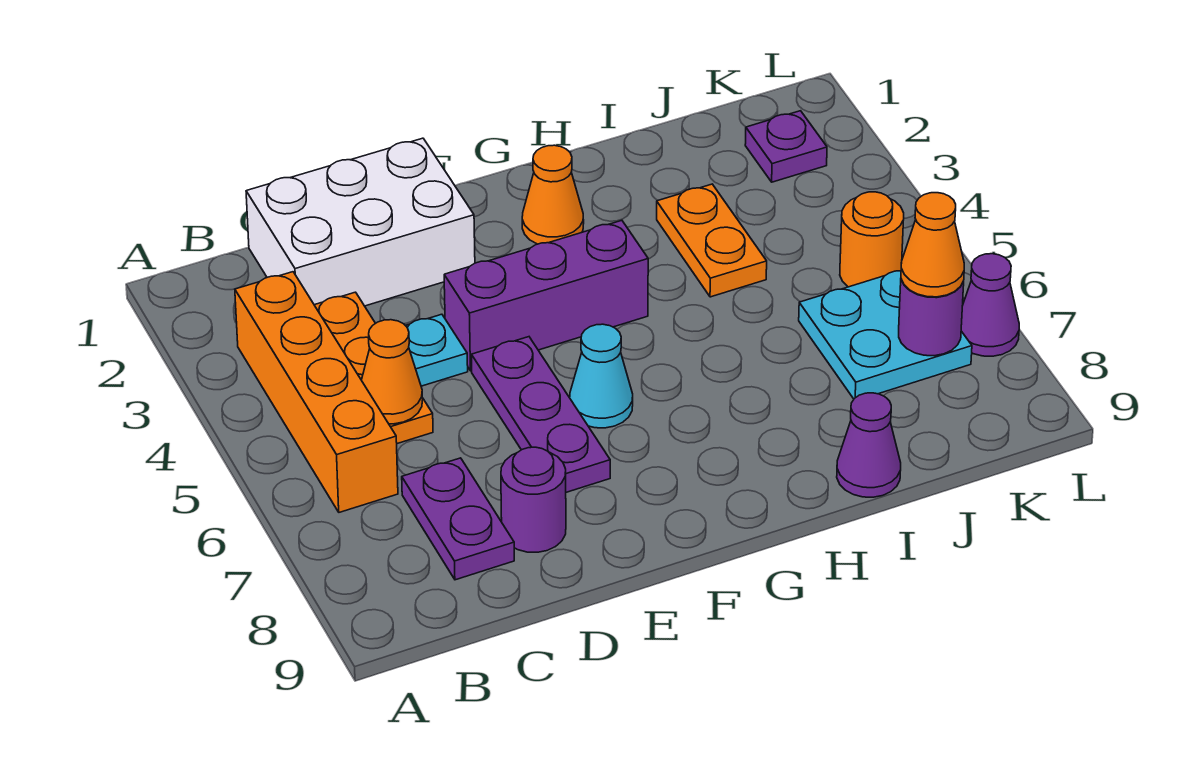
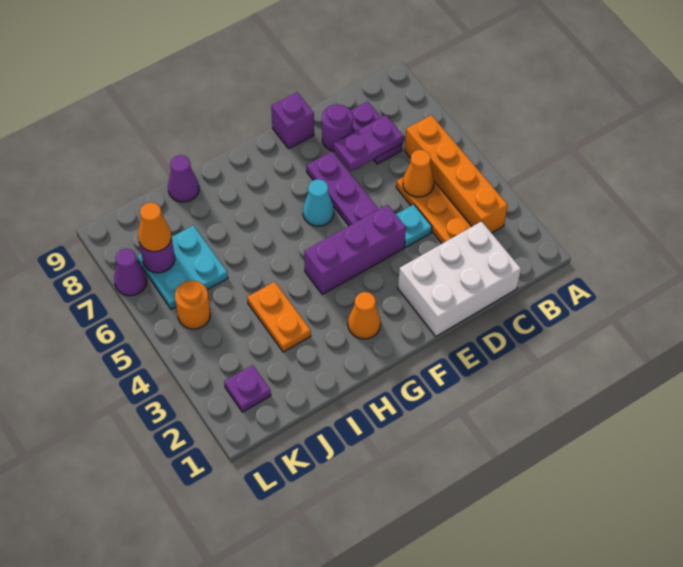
none -> purple 1x2 plate [334,115,403,171]
none -> purple 1x1 brick [271,92,314,148]

